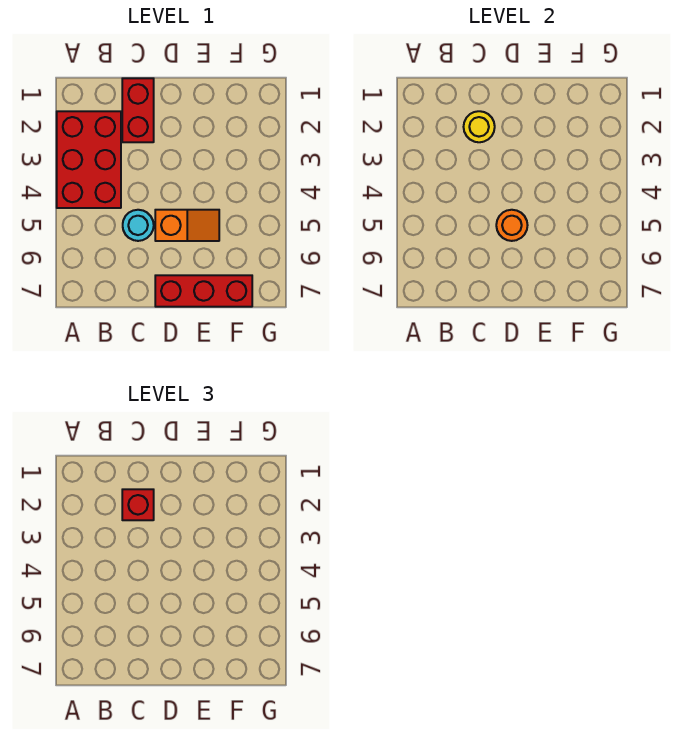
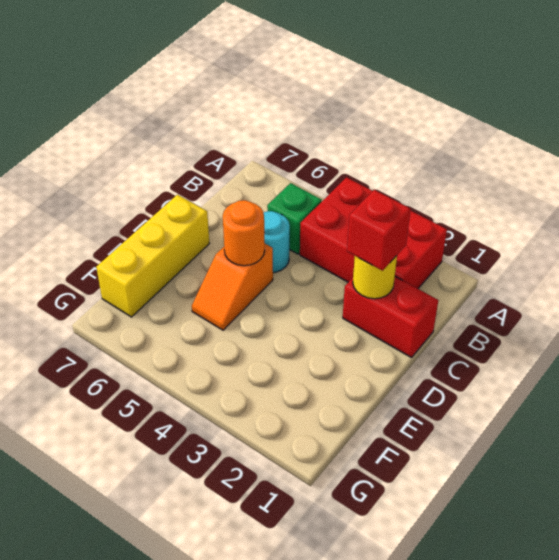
none -> green 1x1 brick [267,183,322,254]
red 1x3 brick [155,275,252,307] -> yellow 1x3 brick [96,195,209,317]

